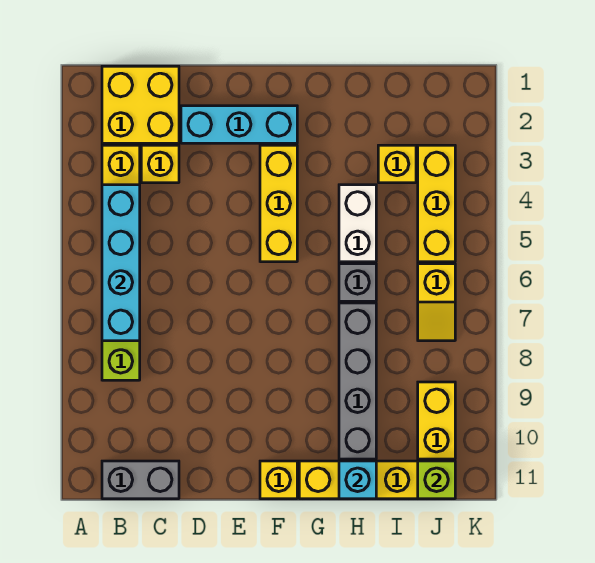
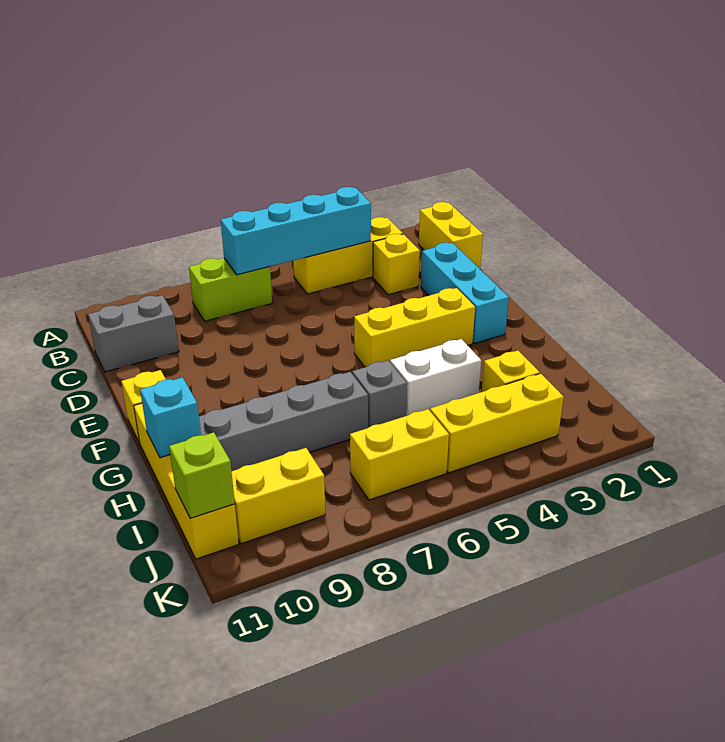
yellow 2x2 brick [102,66,179,143] -> yellow 1x2 brick [419,202,483,269]
grey 1x2 brick [102,461,179,499] -> grey 1x2 brick turned to [88,295,179,372]
yellow 1x2 slope [418,264,455,341] -> yellow 1x2 brick [350,409,449,500]

